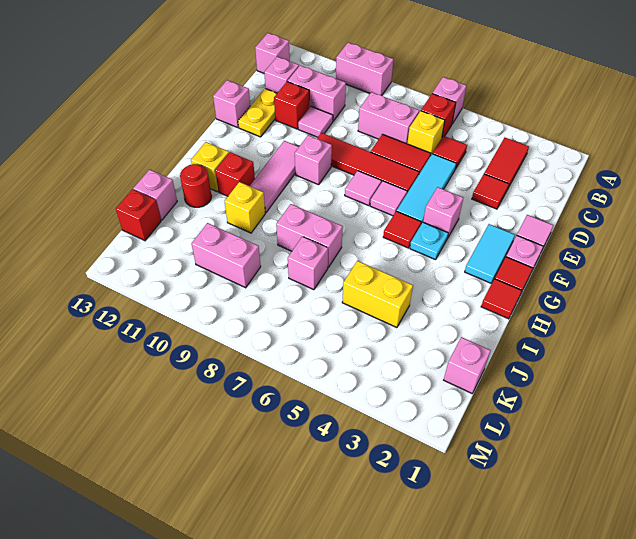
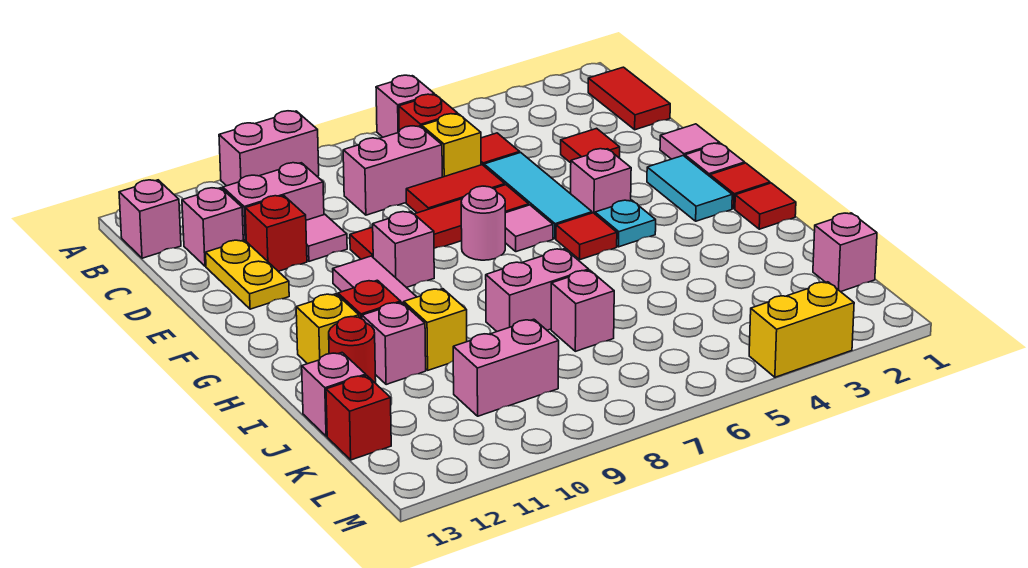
red 1x2 tile [484,138,529,188] -> red 1x2 tile moved to [588,67,670,130]
pink 1x1 brick [213,80,250,127] -> pink 1x1 brick moved to [362,302,426,385]
pink 1x1 tile [345,171,381,206] -> pink 1x1 round brick [461,186,505,260]
yellow 1x2 brick [342,261,413,328] -> yellow 1x2 brick moved to [749,282,854,377]

